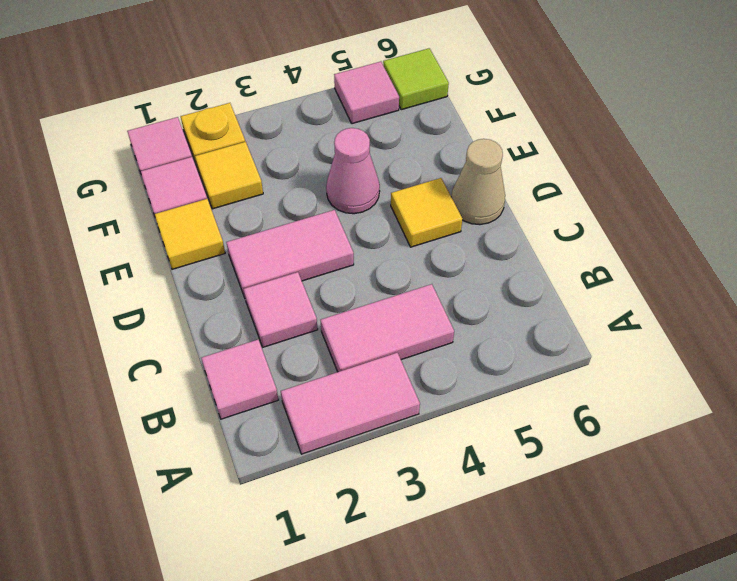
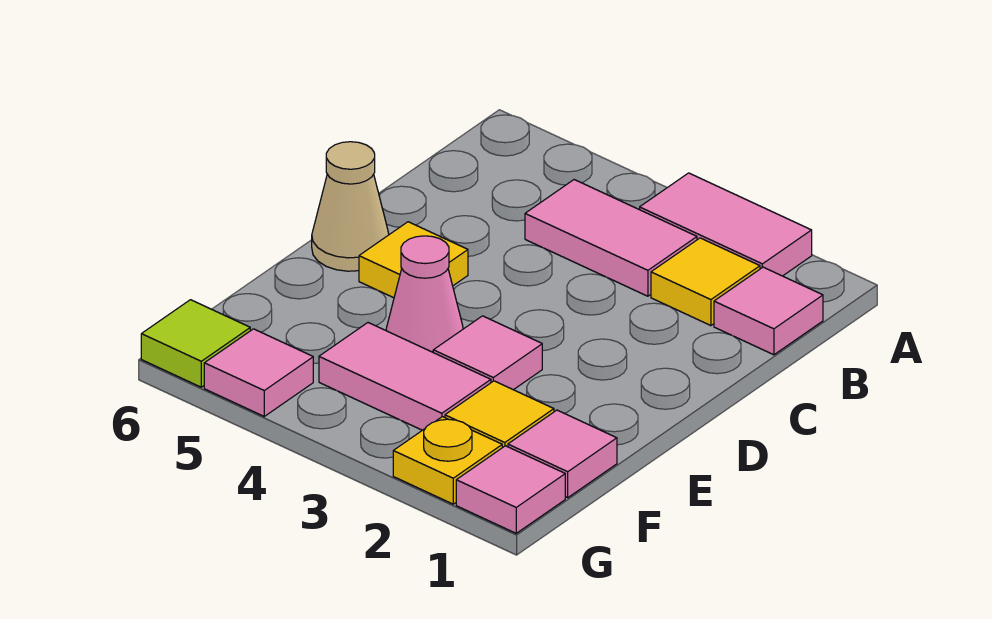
pink 1x1 tile [243,272,318,347] -> pink 1x1 tile moved to [433,316,542,390]
pink 1x2 tile [226,210,354,297] -> pink 1x2 tile moved to [319,323,491,430]
yellow 1x1 tile [154,199,225,269] -> yellow 1x1 tile moved to [651,238,760,326]

